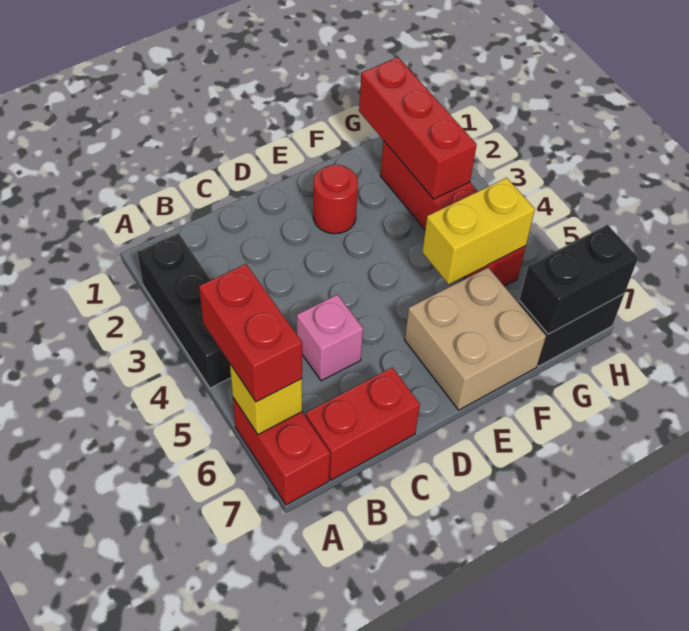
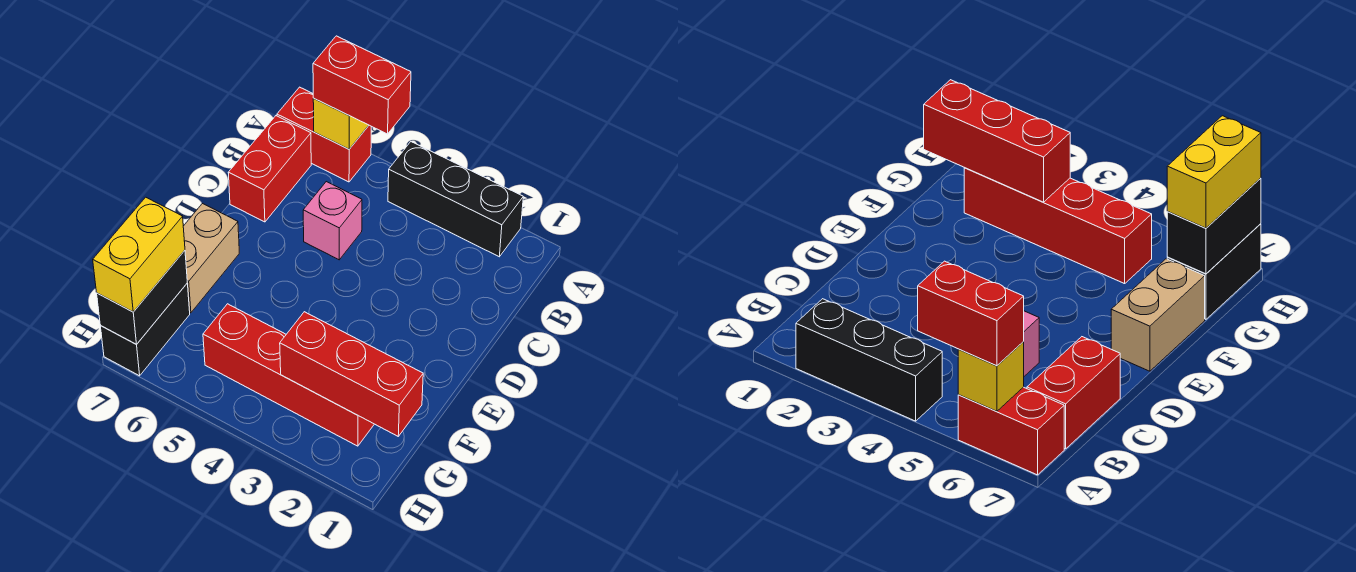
red 1x1 round brick [313,165,358,234] -> none
tan 2x2 brick [405,268,546,410] -> tan 1x2 brick [183,204,239,313]
yellow 1x2 brick [422,178,535,284] -> yellow 1x2 brick moved to [93,197,185,312]

